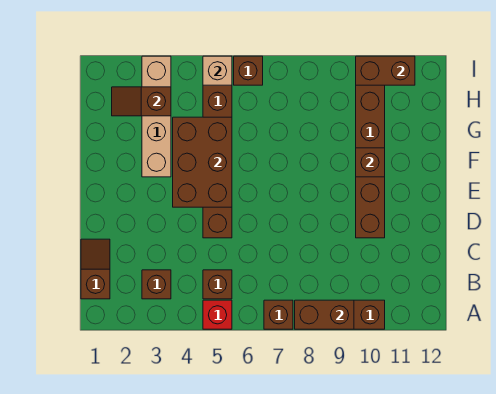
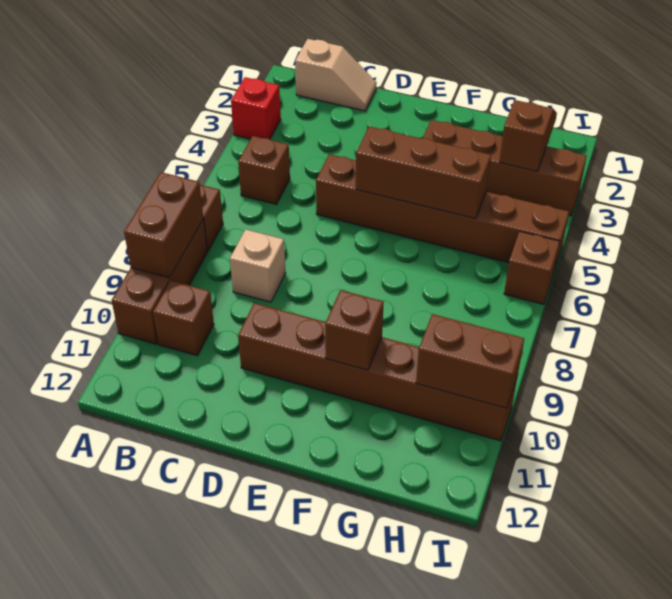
red 1x1 brick [203,300,232,329] -> red 1x1 brick moved to [231,77,281,139]
brown 1x2 slope [81,239,110,299] -> tan 1x2 slope [295,39,377,111]
brown 1x1 brick [142,270,171,299] -> brown 1x1 brick moved to [153,281,214,356]
brown 2x3 brick [173,117,232,207] -> brown 1x3 brick [356,126,491,219]
tan 1x4 brick [142,56,171,177] -> brown 1x4 brick [423,120,587,216]
tan 1x1 brick [203,56,232,85] -> tan 1x1 brick moved to [230,229,286,302]
brown 1x2 brick [356,56,415,85] -> brown 1x2 brick turned to [416,314,524,408]

